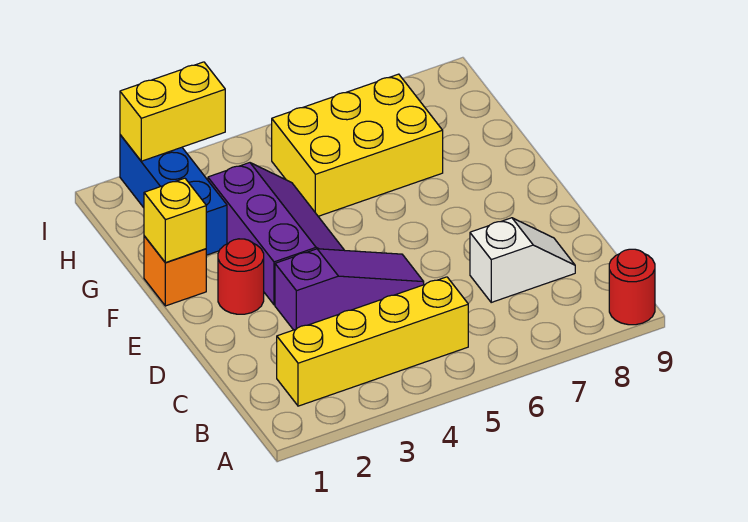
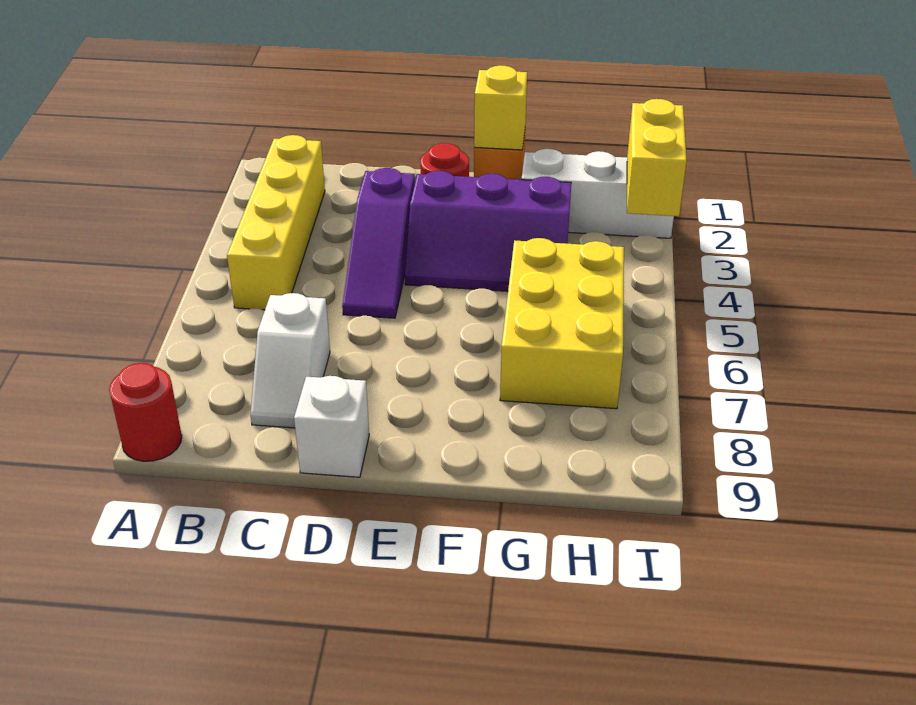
none -> white 1x1 brick [294,376,369,477]
blue 1x3 brick [120,135,227,255] -> white 1x3 brick [521,149,674,238]

